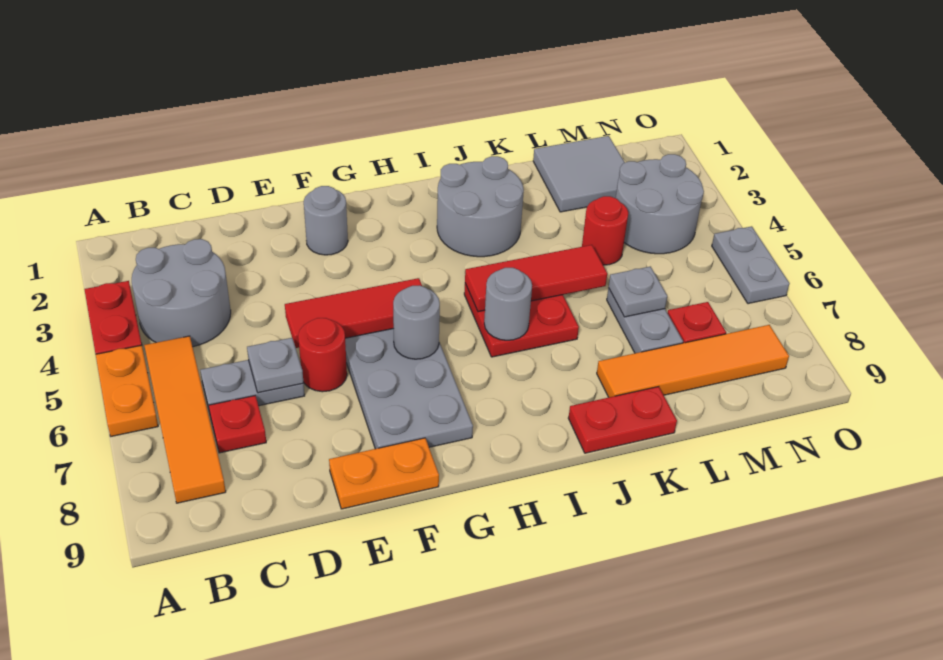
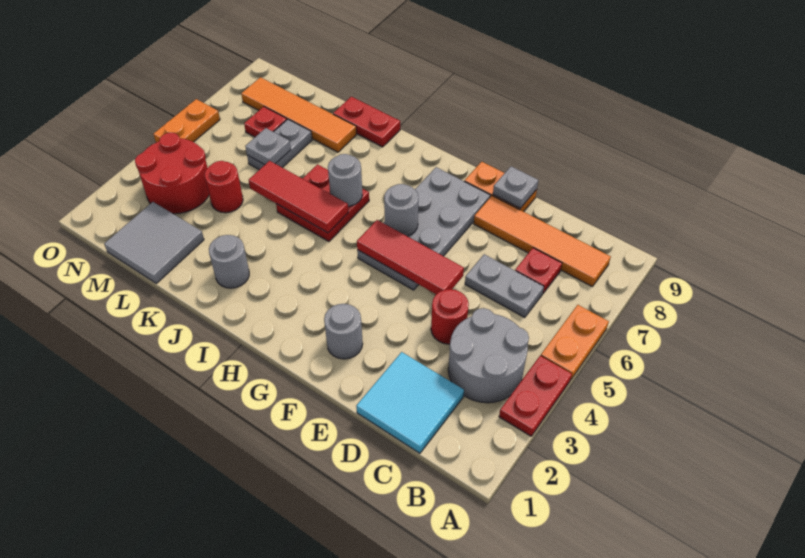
orange 1x4 tile [144,336,226,503] -> orange 1x4 tile turned to [474,196,611,287]
none -> cyan 2x2 tile [356,352,464,453]
grey 1x1 plate [247,338,304,393] -> grey 1x1 plate moved to [493,166,538,208]
red 1x1 round brick [298,318,347,392] -> red 1x1 round brick moved to [431,289,469,344]
grey 2x2 round brick [437,156,524,257] -> grey 1x1 round brick [209,235,249,288]
grey 2x2 round brick [616,154,704,254] -> red 2x2 round brick [135,133,209,214]
grey 1x2 plate [712,226,790,304] -> orange 1x2 plate [153,99,220,142]

